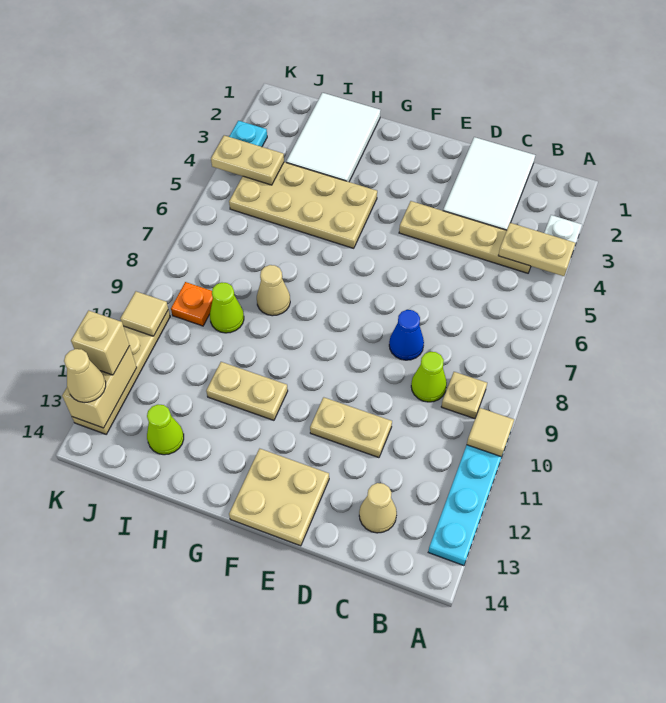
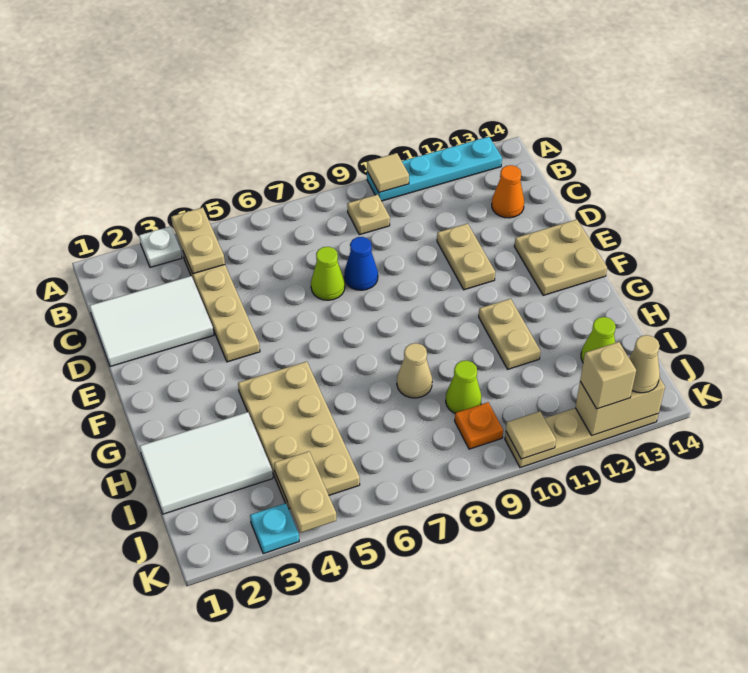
lime 1x1 cone [411,351,447,402] -> lime 1x1 cone moved to [311,247,345,300]
tan 1x1 cone [359,483,397,533] -> orange 1x1 cone [492,165,524,218]

